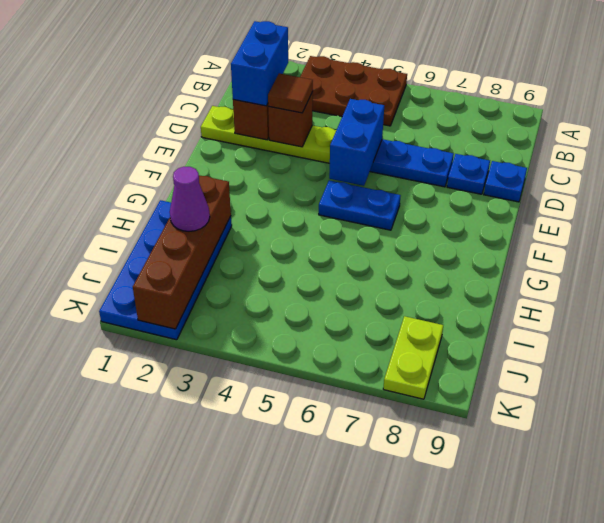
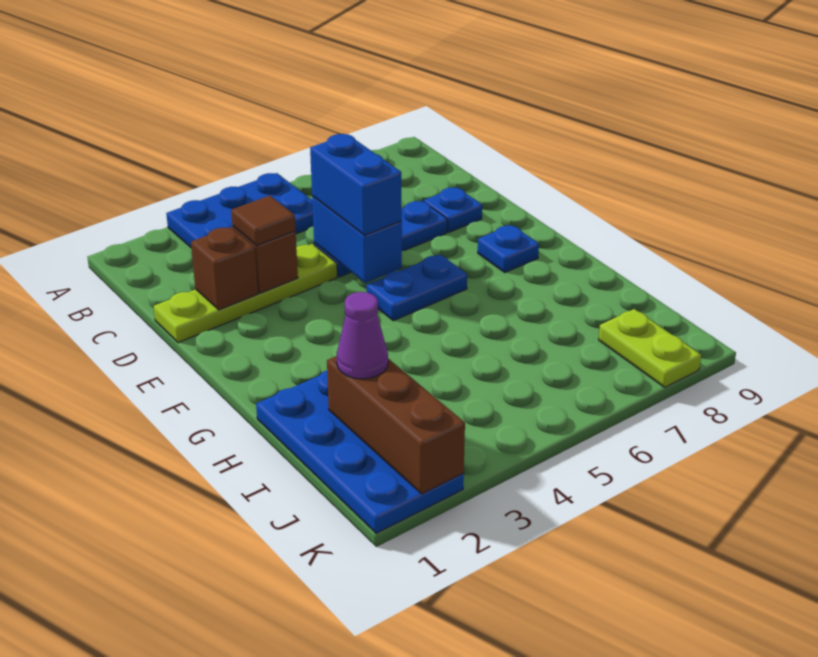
brown 2x3 plate [300,56,407,126] -> blue 2x3 plate [166,173,313,247]
blue 1x2 brick [231,21,288,106] -> blue 1x2 brick moved to [310,134,402,235]
blue 1x1 plate [484,161,527,202] -> blue 1x1 plate moved to [478,225,539,272]
brown 1x4 brick [133,175,231,329] -> brown 1x3 brick [327,356,465,494]

